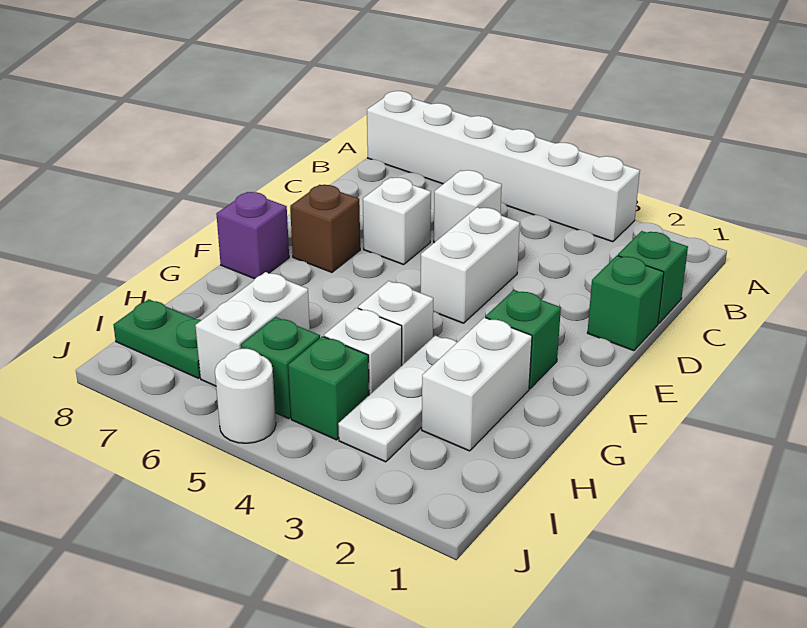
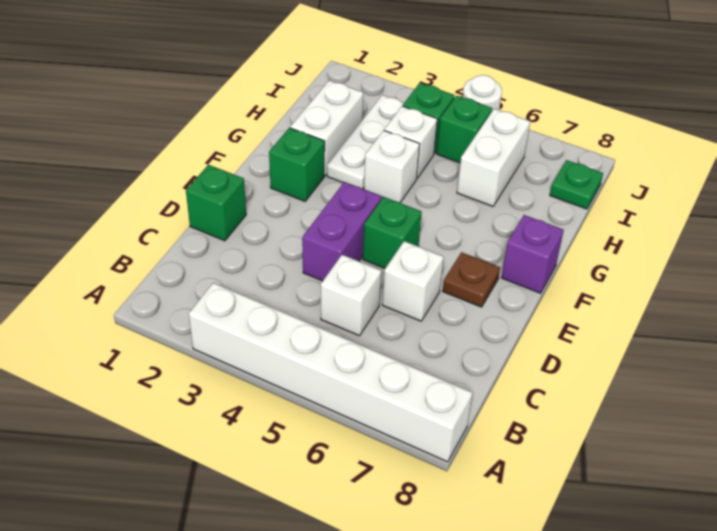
green 1x1 brick [618,231,688,324] -> green 1x1 brick moved to [363,197,422,268]
white 1x2 brick [421,207,520,323] -> purple 1x2 brick [302,182,382,281]
brown 1x1 brick [290,185,360,272] -> brown 1x1 plate [443,252,500,307]
green 1x2 plate [114,299,201,378] -> green 1x1 plate [550,160,603,209]

